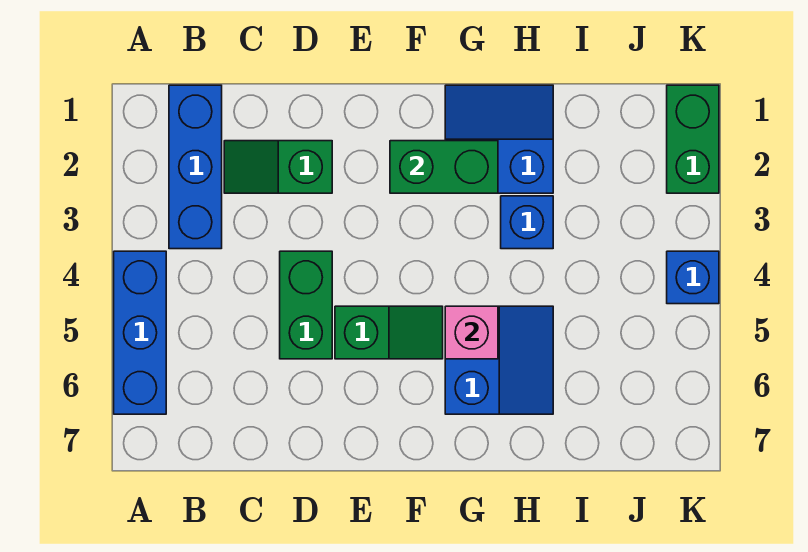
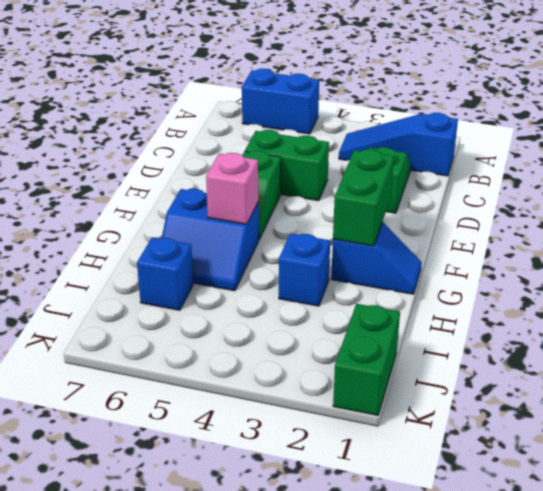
blue 1x3 brick [114,251,166,414] -> blue 1x2 brick [242,69,319,134]
blue 1x3 brick [169,85,222,249] -> blue 1x3 slope [339,113,458,176]
blue 2x2 slope [445,85,553,193] -> blue 1x2 slope [331,222,422,294]
green 1x2 brick [667,85,719,193] -> green 1x2 brick turned to [333,304,400,416]
blue 1x1 brick [667,251,719,304] -> blue 1x1 brick moved to [137,237,193,310]

